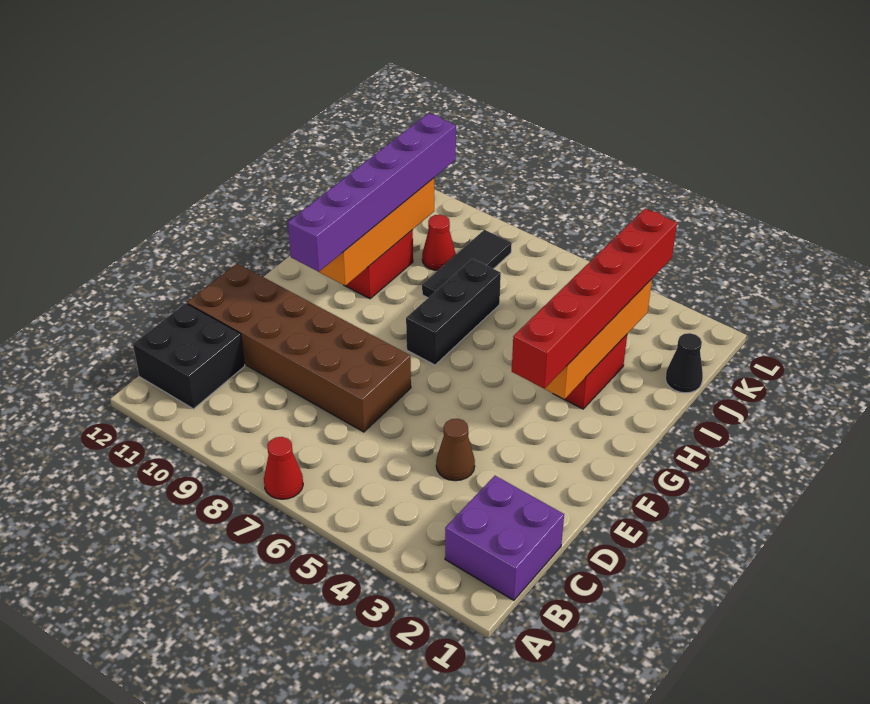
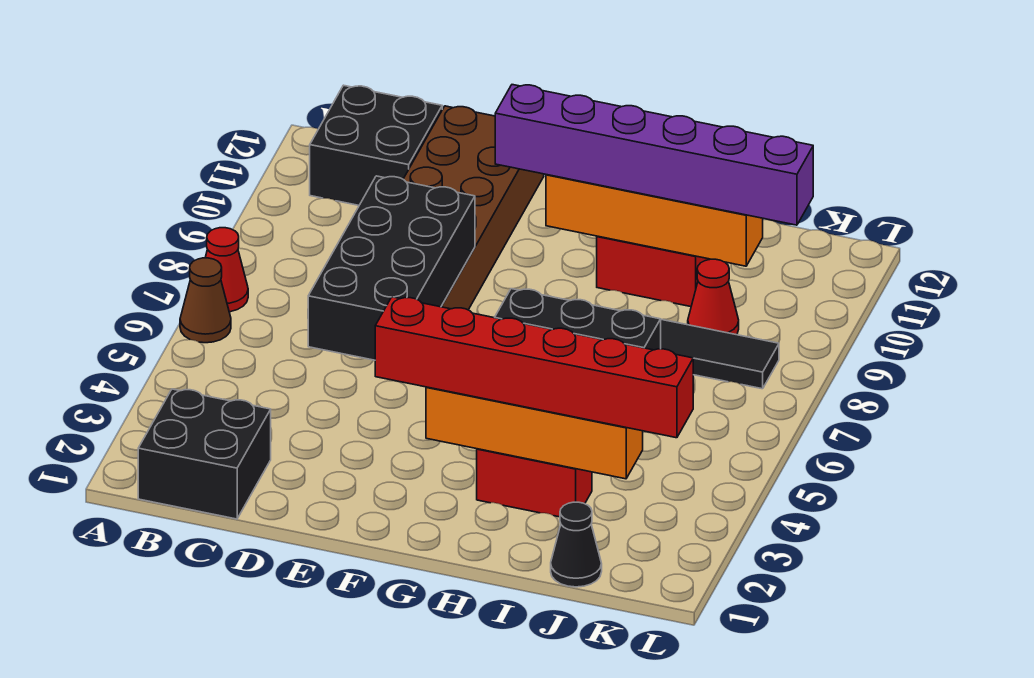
purple 2x2 brick [445,476,564,600] -> black 2x2 brick [138,389,271,519]
brown 1x1 cone [436,419,475,481] -> brown 1x1 cone moved to [180,258,231,343]
none -> black 2x4 brick [308,176,475,360]

